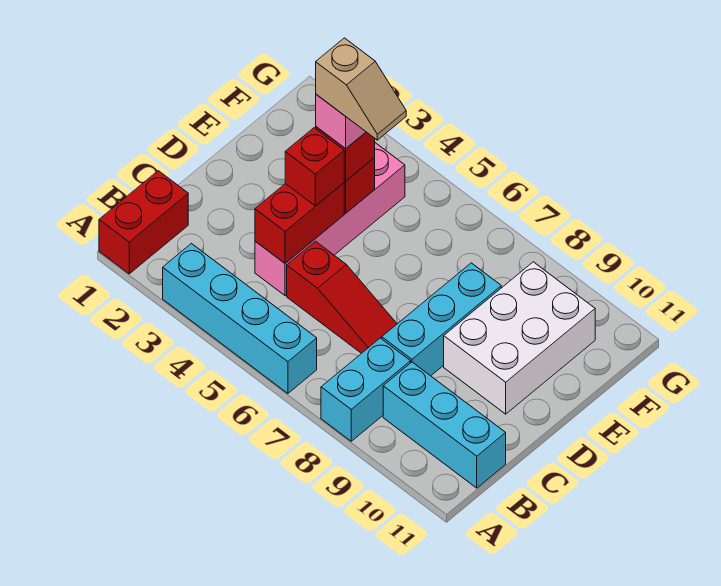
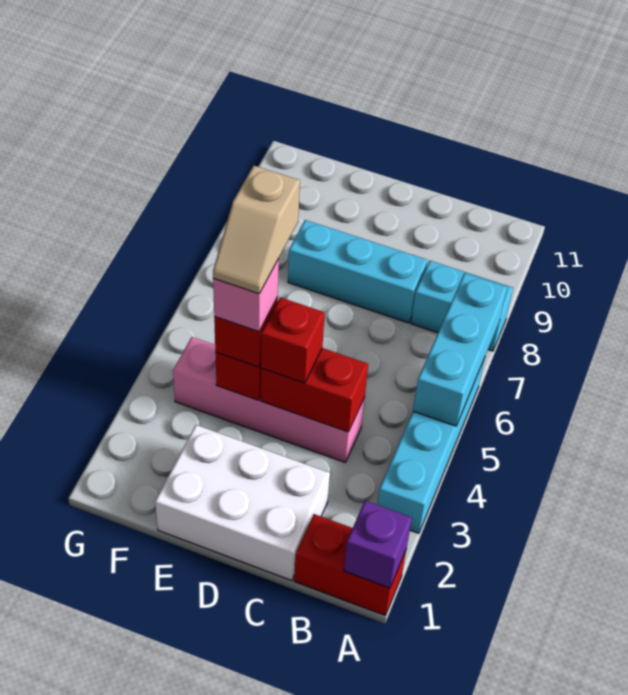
none -> purple 1x1 brick [344,501,412,588]
cyan 1x3 brick [383,362,506,488] -> cyan 1x3 brick moved to [413,273,507,426]
red 1x3 slope [287,241,397,353] -> none
white 2x3 brick [444,262,595,414] -> white 2x3 brick moved to [155,425,330,581]
tan 1x2 slope [316,38,406,140] -> tan 1x2 slope turned to [213,166,300,294]

